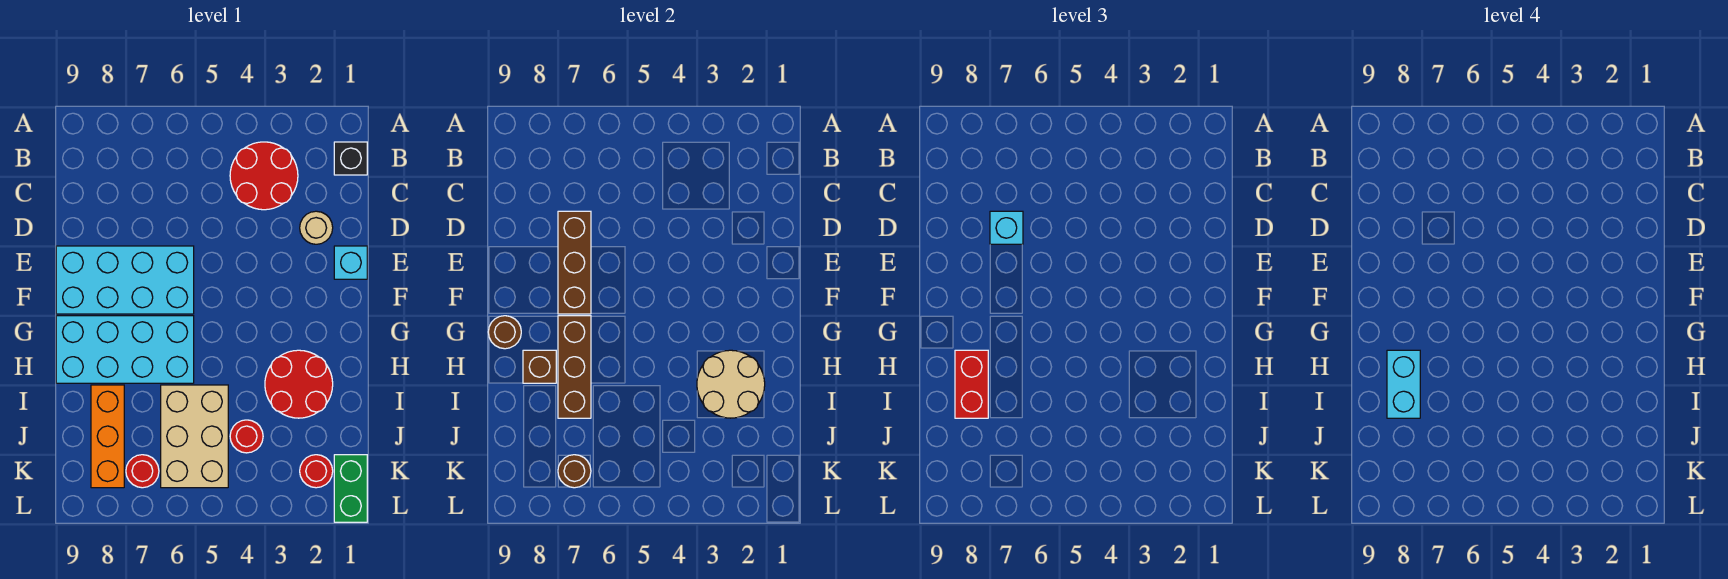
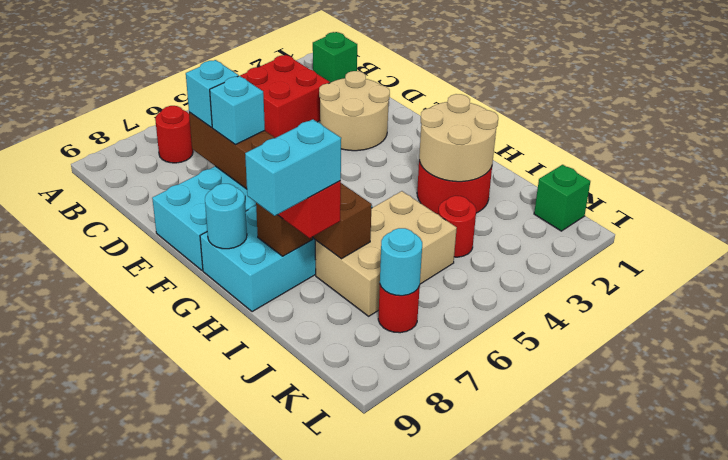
black 1x1 brick [334,142,367,175] -> green 1x1 brick [313,32,357,83]
red 2x2 round brick [230,142,298,210] -> red 2x2 brick [240,55,330,138]
tan 1x1 round brick [300,211,333,244] -> tan 2x2 round brick [319,71,390,151]
cyan 1x1 brick [334,246,367,279] -> cyan 1x1 brick moved to [210,76,265,144]
brown 1x1 round brick [488,316,521,349] -> cyan 1x1 round brick [205,184,247,249]
cyan 1x2 brick [1387,350,1420,418] -> cyan 1x2 brick turned to [245,119,341,216]
tan 2x3 brick [161,385,228,488] -> tan 2x3 brick turned to [315,191,457,316]
orange 1x3 brick [91,385,124,488] -> none
green 1x2 brick [334,455,367,522] -> green 1x1 brick [534,165,590,231]
red 1x1 round brick [300,455,333,488] -> red 1x1 round brick moved to [155,106,193,163]
brown 1x1 round brick [558,455,591,488] -> cyan 1x1 round brick [380,228,422,296]

